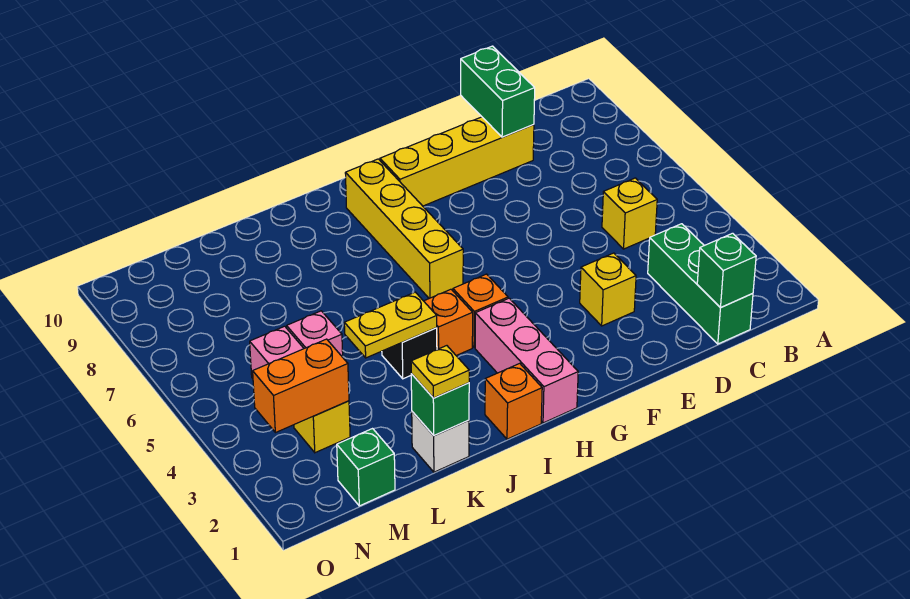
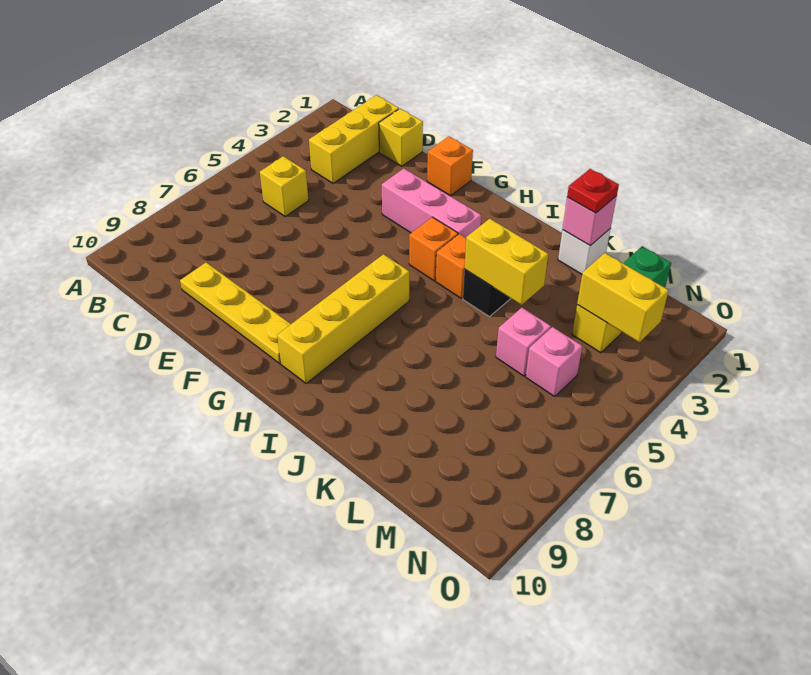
green 1x3 brick [648,224,753,344] -> yellow 1x3 brick [309,95,399,183]
green 1x1 brick [697,233,756,307] -> none
yellow 1x4 brick [380,117,534,206] -> yellow 1x4 plate [180,262,291,363]
green 1x2 brick [461,46,535,137] -> none
yellow 1x1 brick [580,253,636,326] -> yellow 1x1 brick moved to [379,109,423,166]
pink 1x3 brick [475,298,578,423] -> pink 1x3 brick turned to [382,169,481,237]
orange 1x1 brick [485,363,542,439] -> orange 1x1 brick moved to [427,136,473,196]
yellow 1x2 plate [344,292,437,358] -> yellow 1x2 brick [465,219,548,305]
green 1x1 brick [411,374,469,436] -> pink 1x1 brick [563,196,617,246]
yellow 1x1 plate [411,346,469,398] -> red 1x1 plate [567,169,619,213]
orange 1x2 brick [253,339,349,433] -> yellow 1x2 brick [577,253,669,342]

